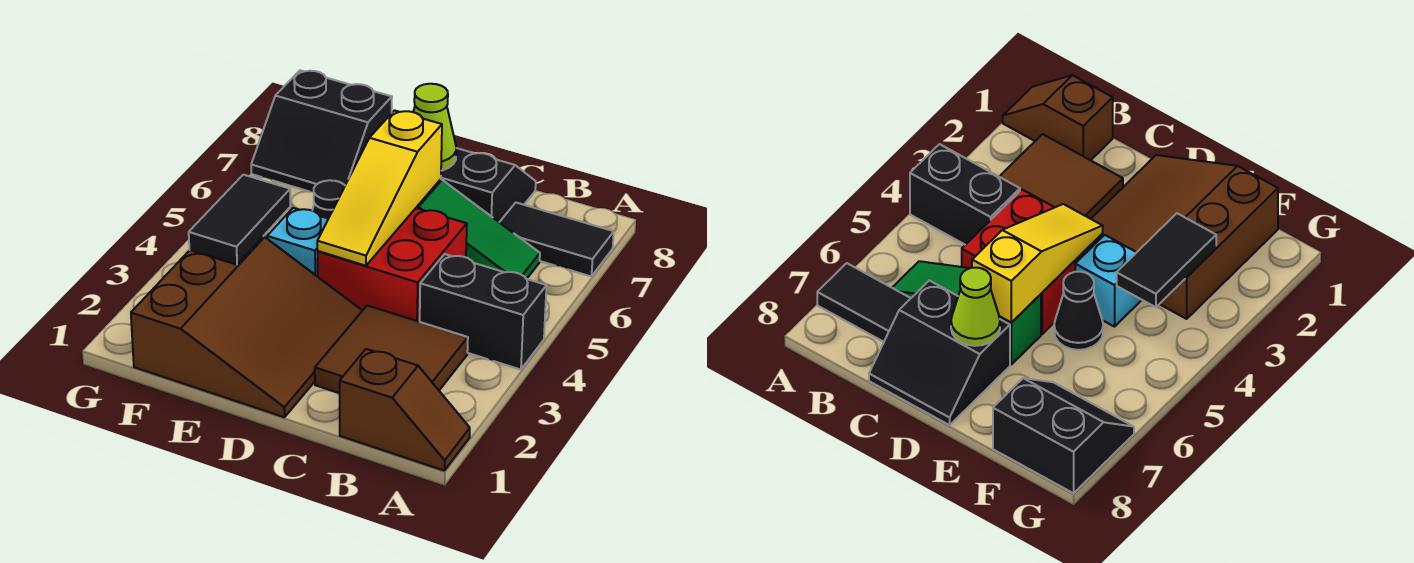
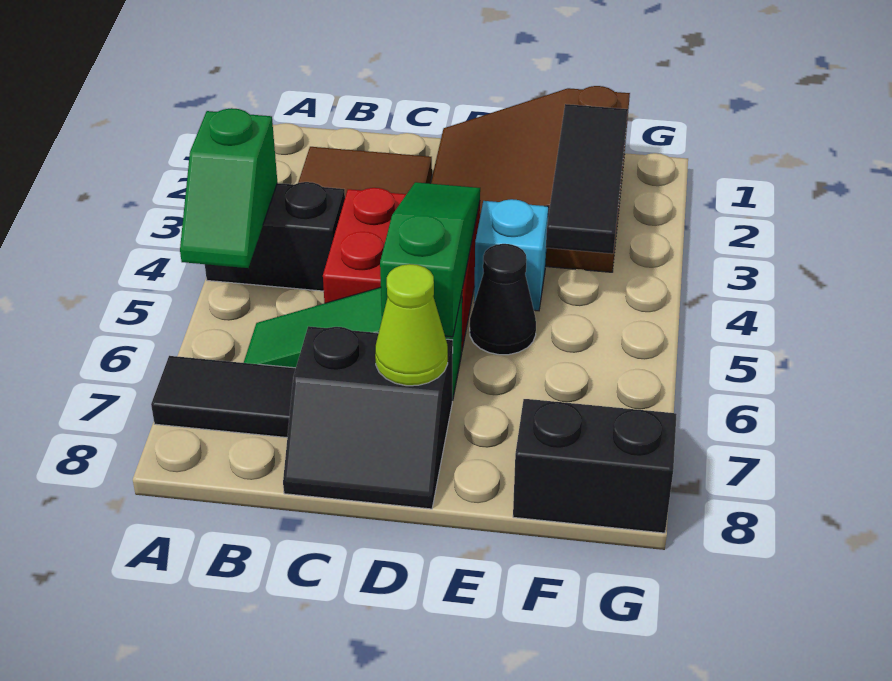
brown 1x2 slope [340,349,470,471] -> none
none -> green 1x2 slope [180,108,277,268]
yellow 1x3 slope [317,111,442,266] -> green 1x3 slope [380,182,480,337]
black 1x2 tile [189,175,291,265] -> black 1x3 tile [546,104,628,254]

